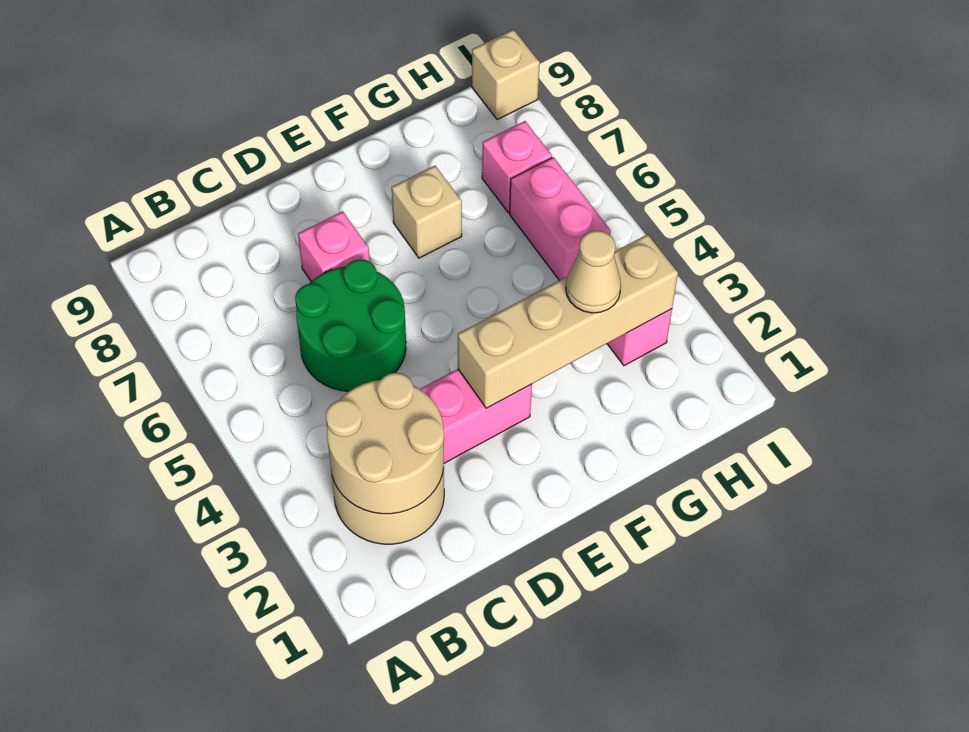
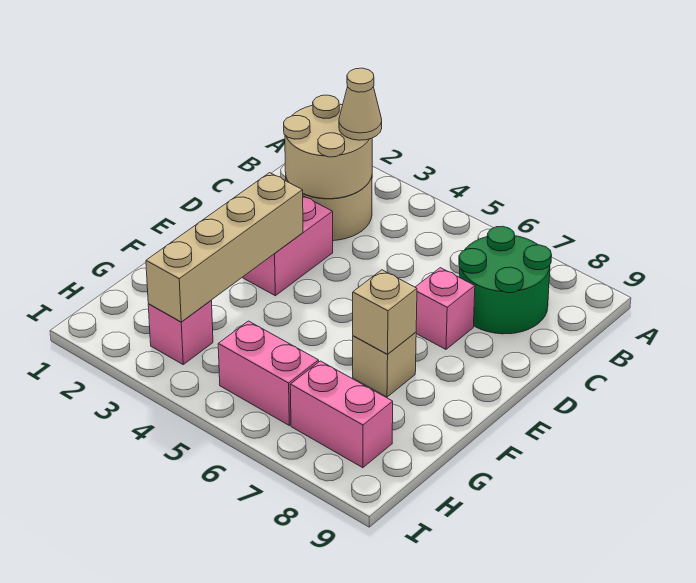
green 2x2 round brick [295,259,406,391] -> green 2x2 round brick moved to [459,226,552,334]
tan 1x1 cone [566,231,621,313] -> tan 1x1 cone moved to [339,68,382,140]
pink 1x1 brick [482,121,552,213] -> pink 1x2 brick [290,361,393,468]
tan 1x1 brick [472,30,540,120] -> tan 1x1 brick moved to [353,270,417,354]

